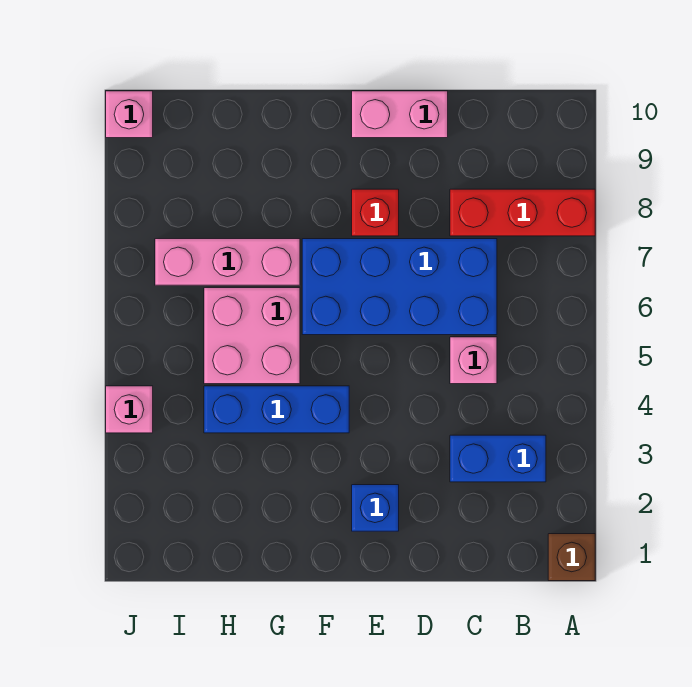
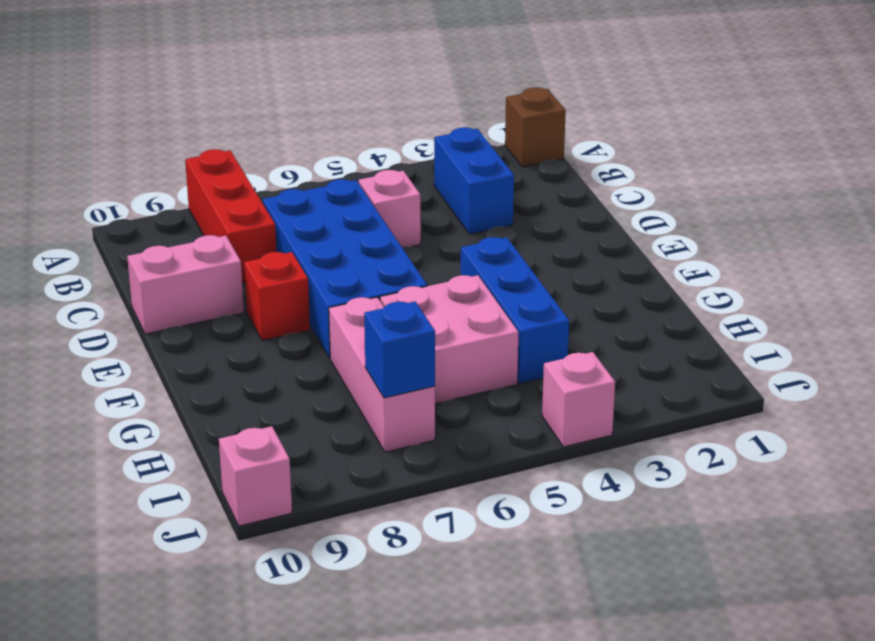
pink 1x2 brick [352,91,448,138] -> pink 1x2 brick turned to [127,235,244,334]
blue 1x1 brick [352,485,399,531] -> blue 1x1 brick moved to [364,302,435,398]

